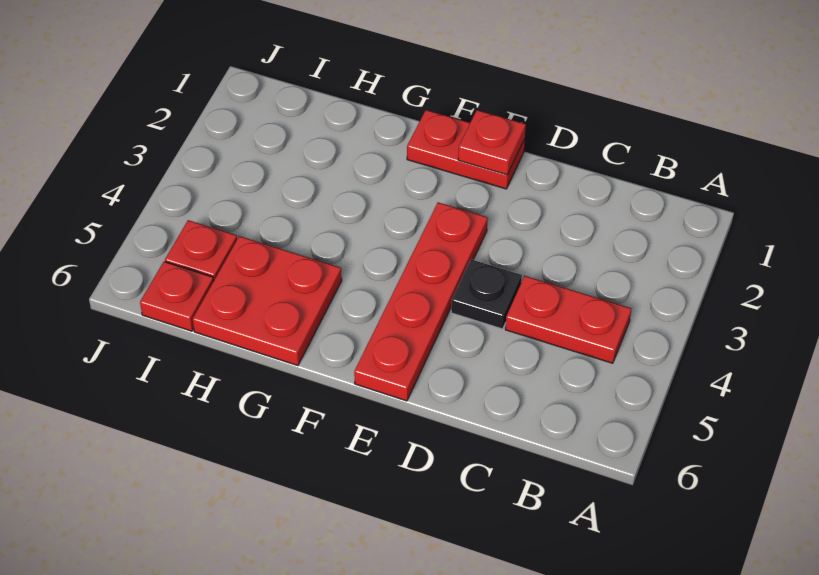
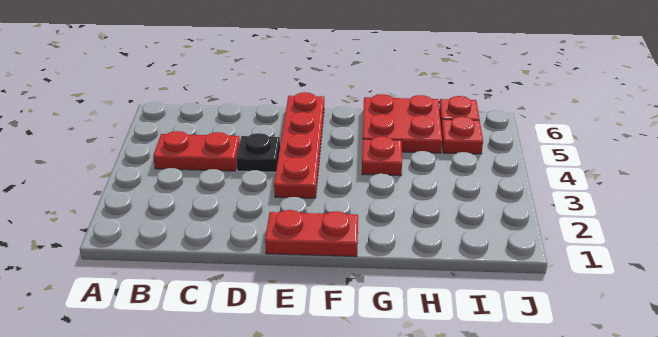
red 1x1 plate [458,110,526,175] -> red 1x1 plate moved to [362,136,402,176]

